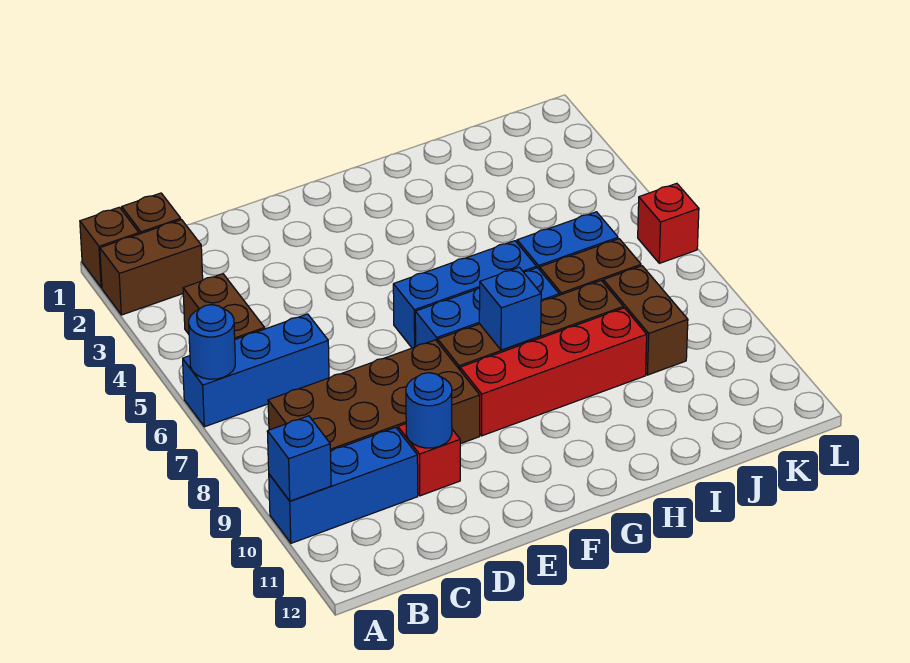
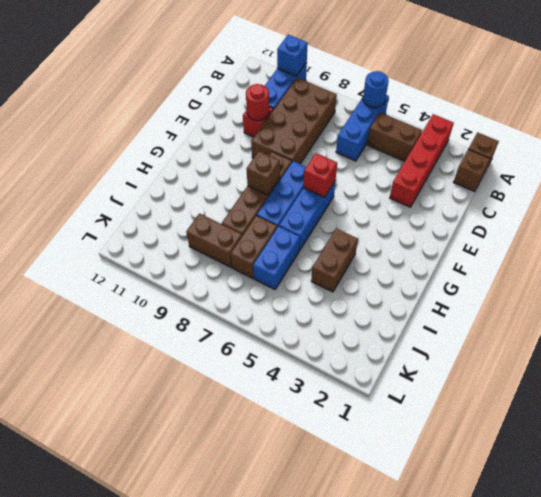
brown 1x2 brick [100,220,203,315] -> brown 1x2 brick moved to [311,229,358,292]
blue 1x1 round brick [406,373,452,448] -> red 1x1 round brick [246,84,269,120]
red 1x4 brick [460,308,647,436] -> red 1x4 brick moved to [390,114,454,207]
blue 1x1 brick [479,267,541,350] -> brown 1x1 brick [246,151,280,195]
red 1x1 brick [638,183,699,263] -> red 1x1 brick moved to [303,153,337,197]

